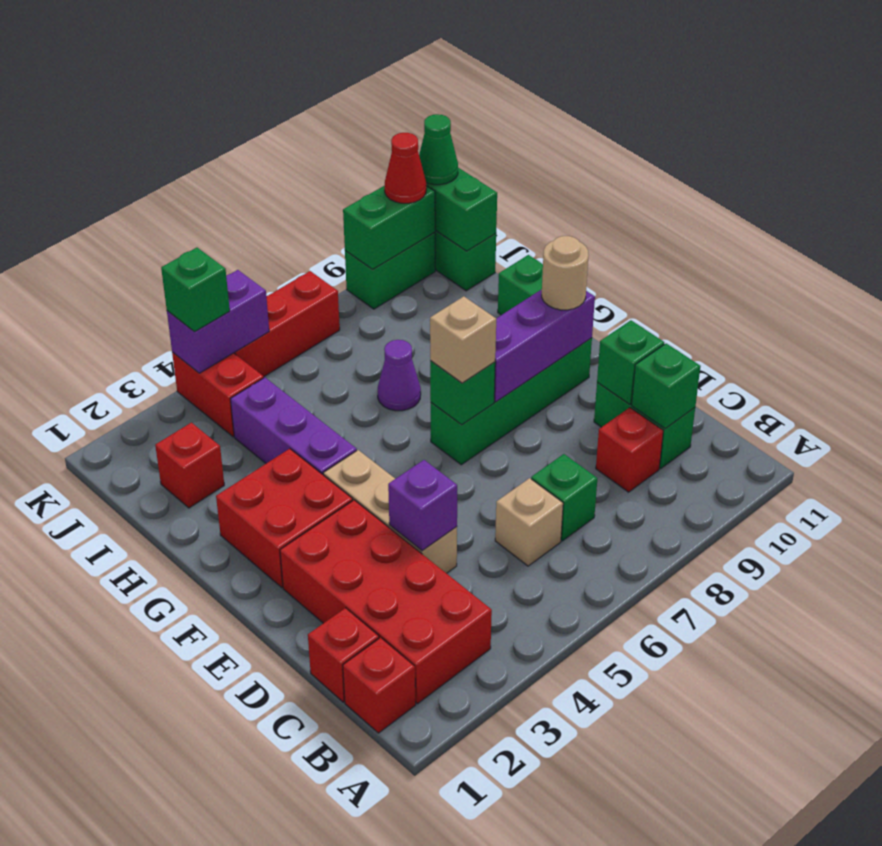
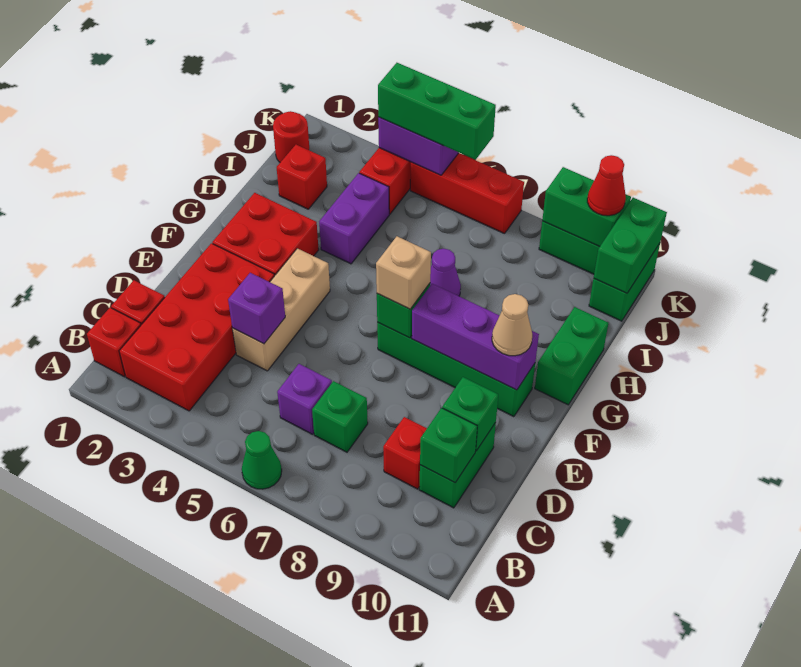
tan 1x1 brick [495,478,563,566] -> purple 1x1 brick [277,364,332,434]
tan 1x1 round brick [542,236,589,310] -> tan 1x1 cone [492,294,532,356]
purple 1x3 brick [230,378,357,475] -> purple 1x2 brick [319,173,389,264]
none -> red 1x1 round brick [273,111,309,162]
green 1x1 brick [161,248,230,332] -> green 1x3 brick [378,63,496,160]
green 1x1 cone [419,114,458,185] -> green 1x1 cone moved to [242,431,282,489]

